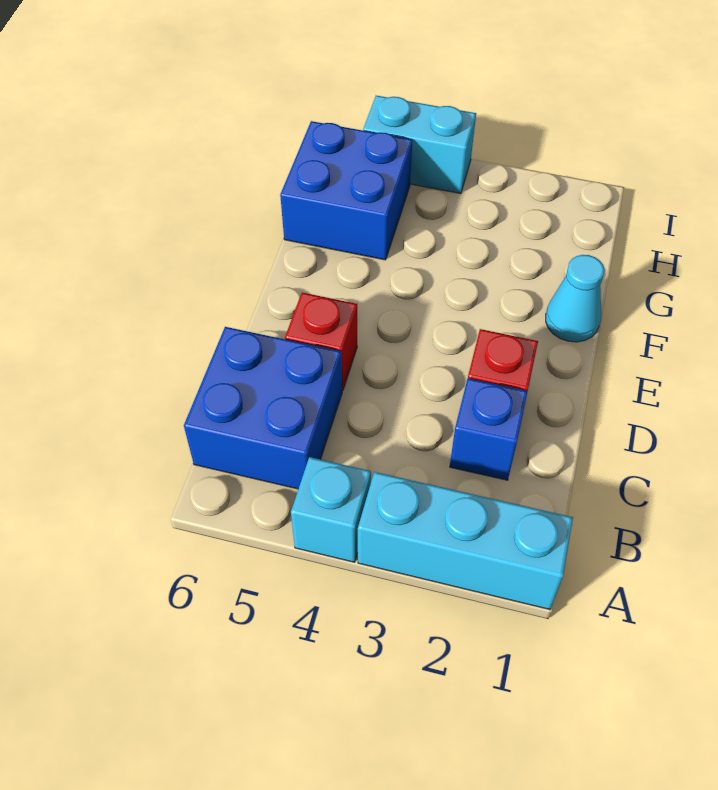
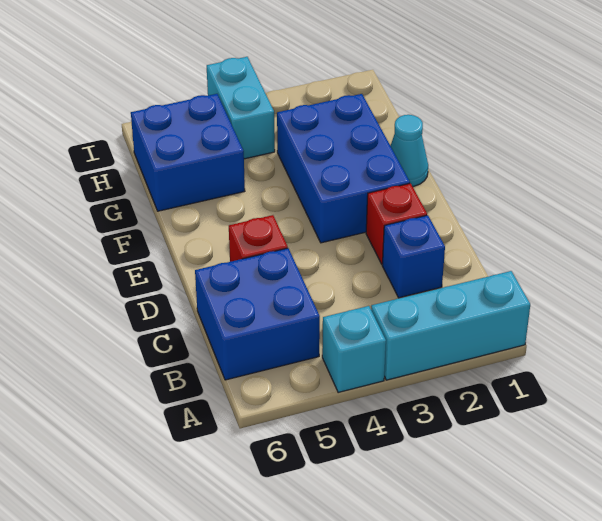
none -> blue 2x3 brick [277,94,410,243]
cyan 1x2 brick [363,96,476,194] -> cyan 1x2 brick turned to [207,57,275,159]

